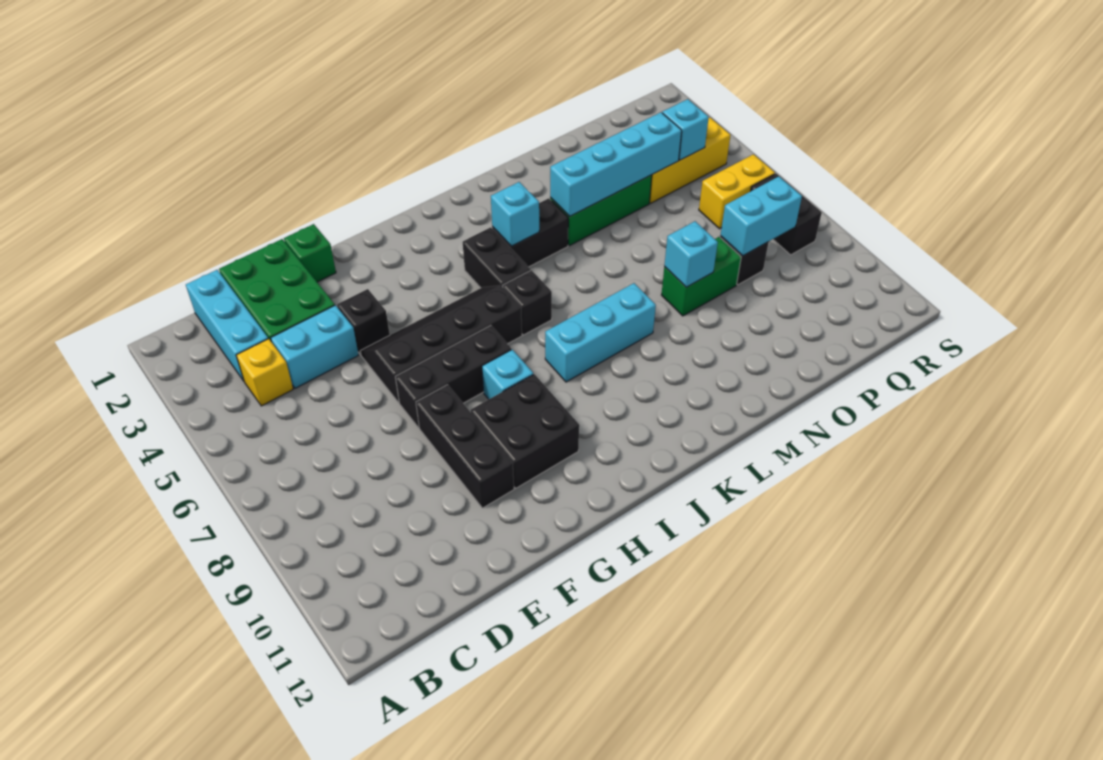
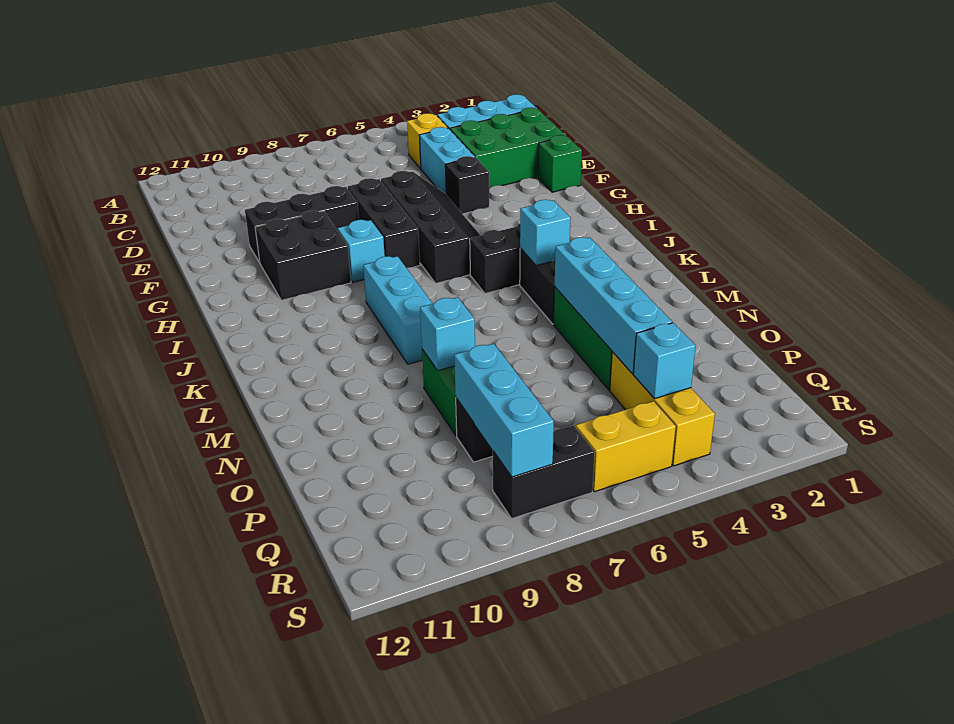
black 1x1 brick [503,270,552,335] -> none
cyan 1x2 brick [720,177,802,256] -> cyan 1x3 brick [454,344,554,477]
yellow 1x2 brick [699,154,775,229] -> yellow 1x2 brick turned to [576,401,676,492]

